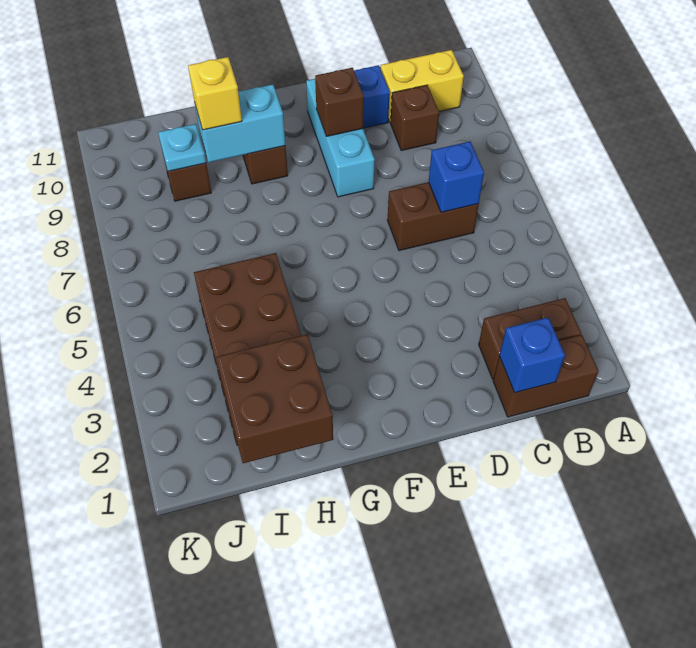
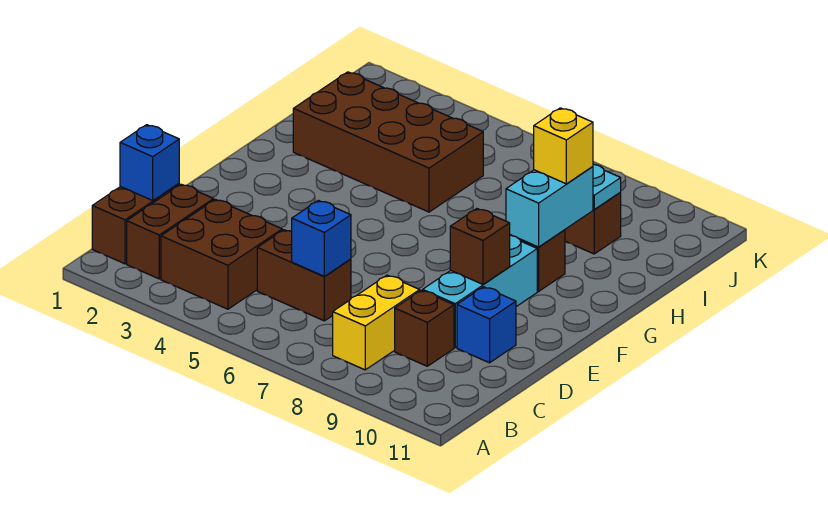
yellow 1x2 brick [381,50,464,122] -> yellow 1x2 brick moved to [333,275,420,370]
brown 1x2 brick [387,182,479,251] -> brown 1x2 brick turned to [257,230,351,321]
cyan 1x3 brick [306,79,375,197] -> cyan 1x3 brick turned to [423,235,537,347]
brown 2x2 brick [217,334,333,463] -> brown 2x2 brick moved to [161,199,282,309]

